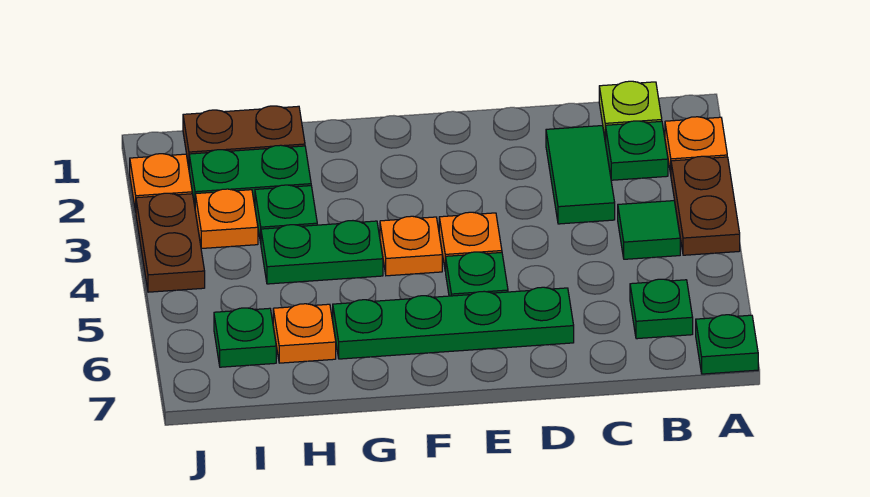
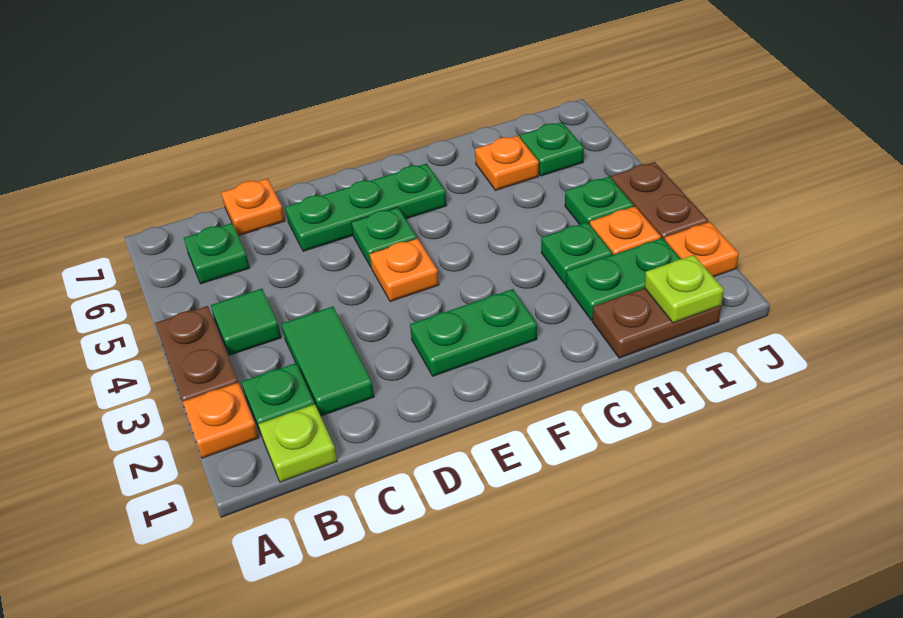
green 1x1 plate [696,315,758,374] -> green 1x1 plate moved to [565,177,634,225]
green 1x4 plate [333,287,574,359] -> green 1x3 plate [285,163,447,251]
orange 1x1 plate [380,216,442,276] -> orange 1x1 plate moved to [221,179,285,236]
green 1x2 plate [261,221,383,284] -> green 1x2 plate moved to [410,289,537,376]
none -> lime 1x1 plate [644,255,724,323]

